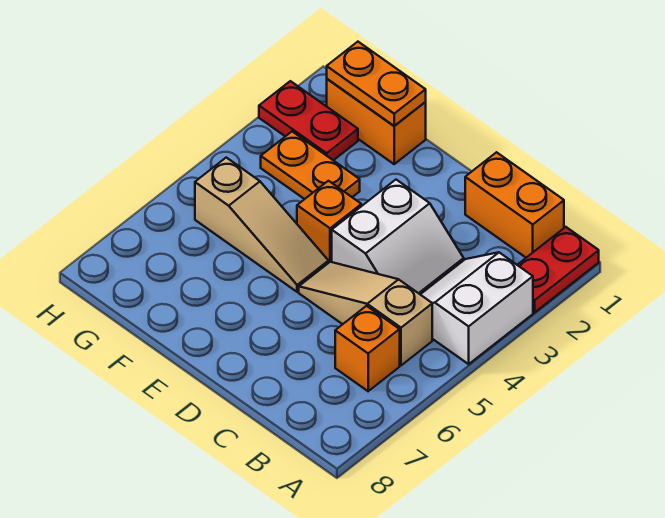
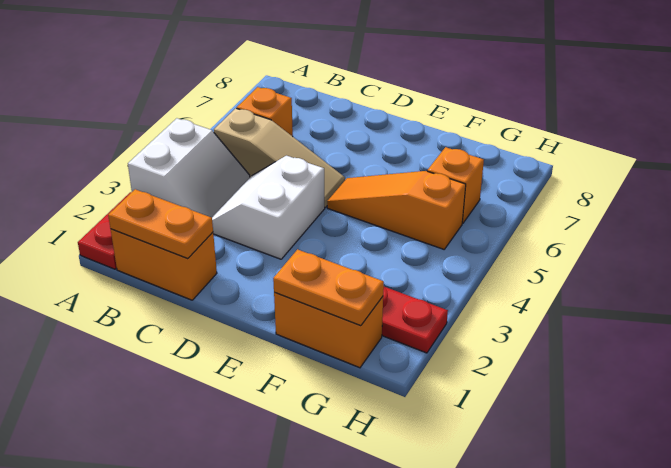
orange 1x1 brick [297,181,361,262] -> orange 1x1 brick moved to [427,147,484,224]
tan 1x3 slope [195,158,329,292] -> orange 1x3 slope [327,171,466,249]
orange 1x2 plate [261,132,360,199] -> orange 1x2 plate moved to [108,189,213,259]

